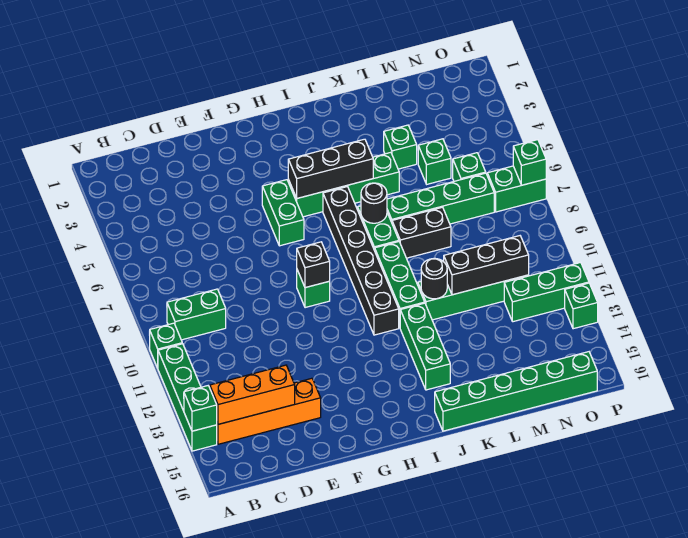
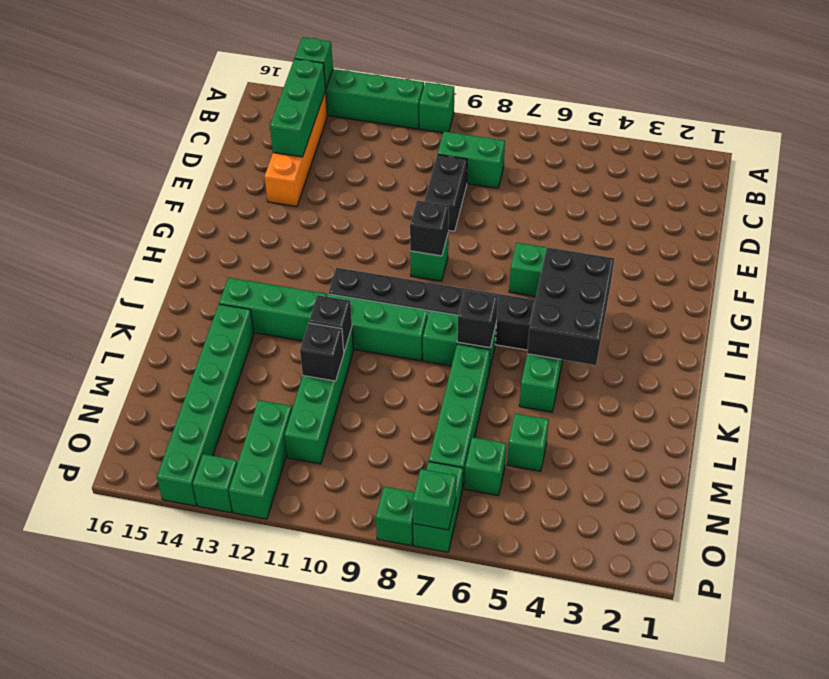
green 1x2 brick [167,289,226,340] -> green 1x2 brick turned to [438,132,505,188]
orange 1x3 brick [210,365,295,424] -> green 1x3 brick [270,59,326,157]
black 1x3 brick [288,139,373,198] -> black 2x3 brick [527,248,614,365]
black 1x1 round brick [361,183,387,223] -> black 1x1 brick [457,290,498,348]
green 1x6 brick [435,352,597,431] -> green 1x6 brick moved to [157,304,254,506]
black 1x2 brick [392,207,451,258] -> black 1x2 brick moved to [424,155,467,231]
black 1x1 round brick [421,258,447,299] -> black 1x1 brick [309,295,352,352]
green 1x1 brick [384,125,417,169] -> green 1x1 brick moved to [376,487,415,546]
black 1x3 brick [444,236,529,295] -> black 1x1 brick [300,323,344,381]

